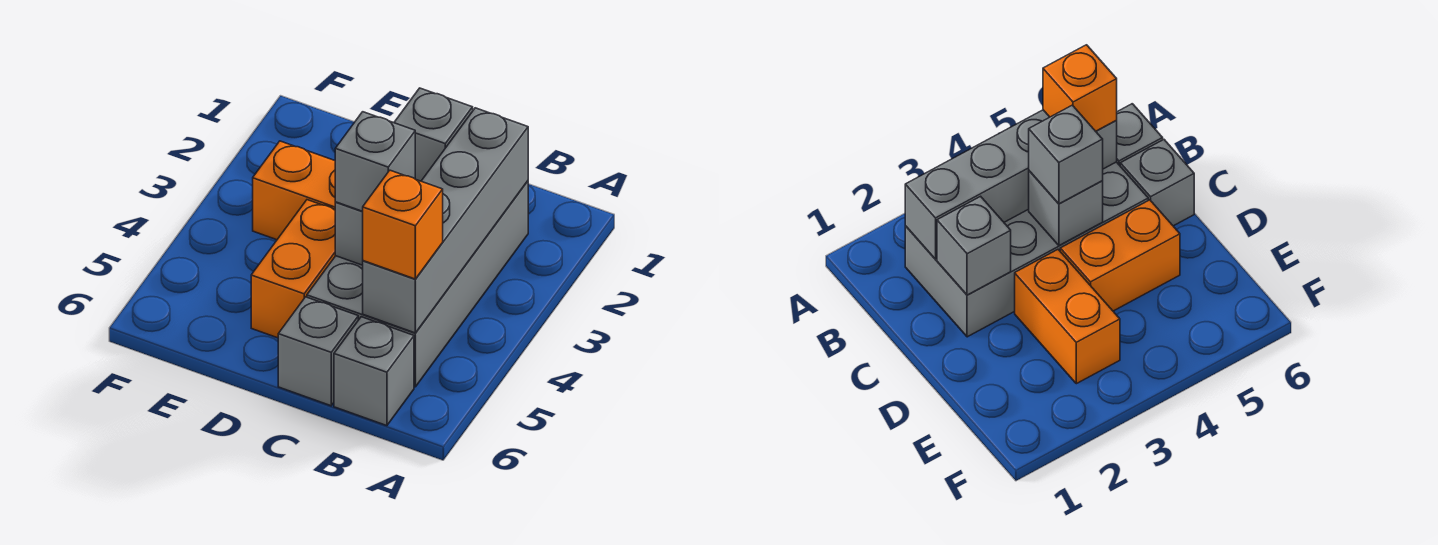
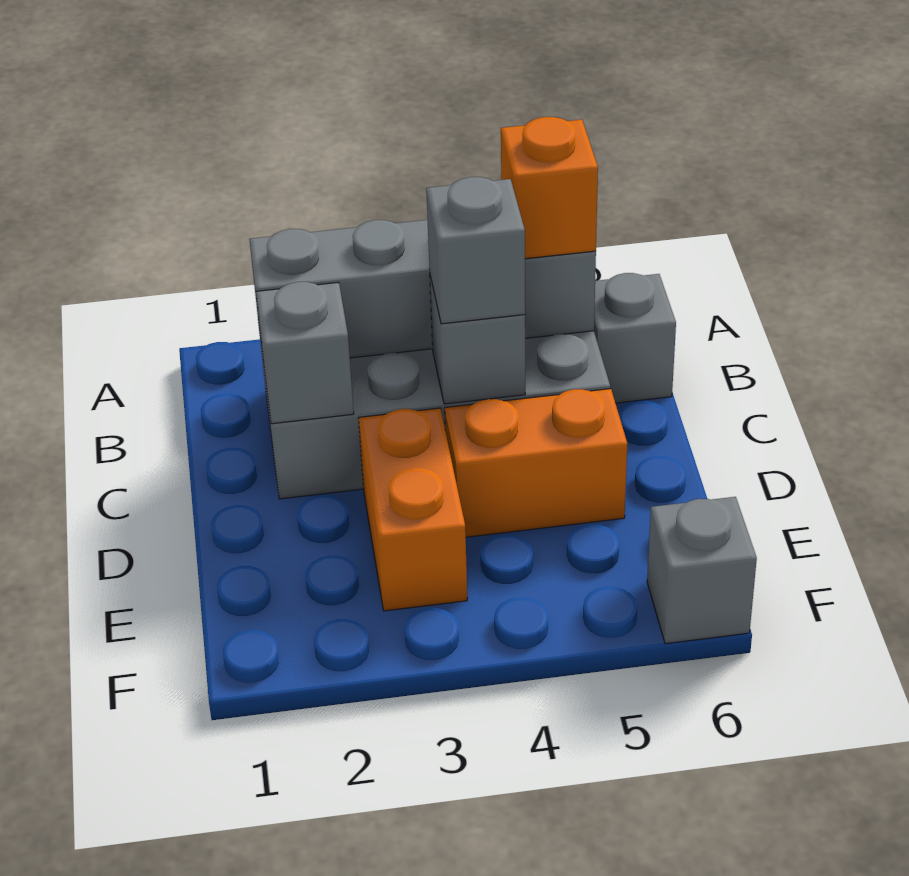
grey 1x1 brick [278,297,358,406] -> grey 1x1 brick moved to [647,497,757,644]

